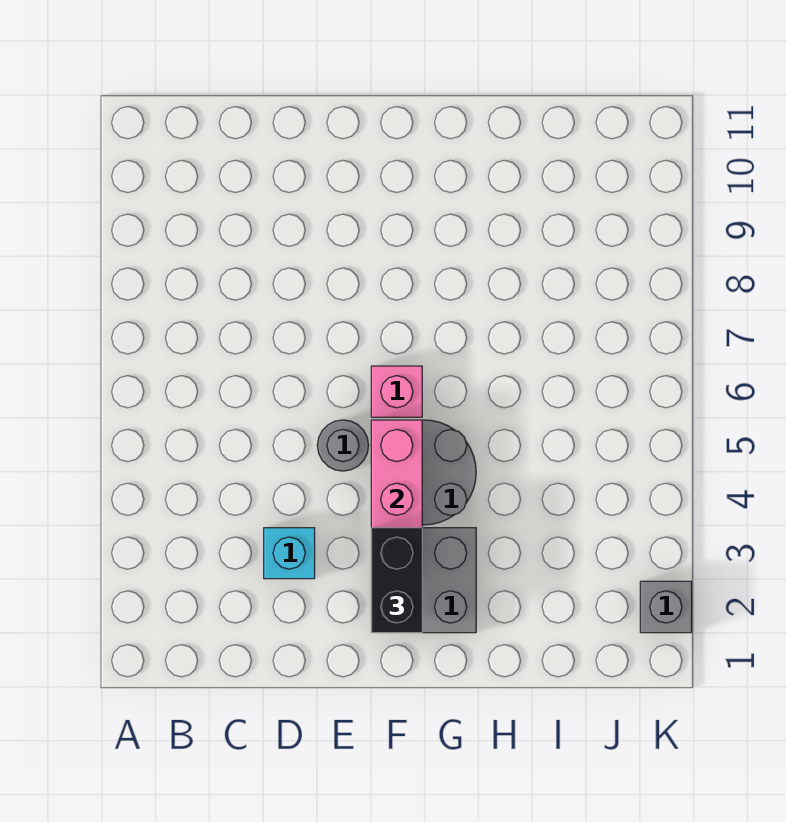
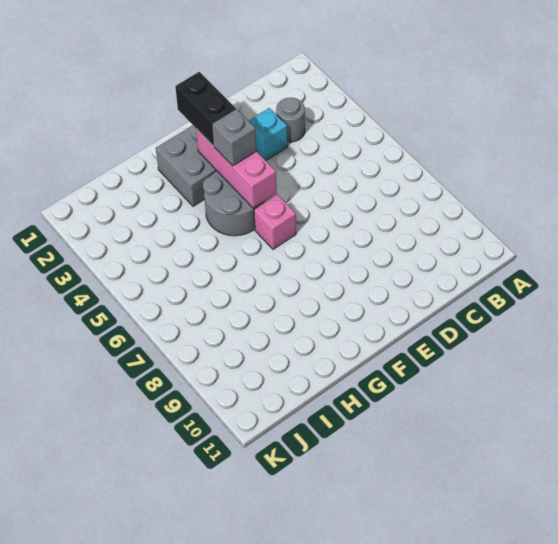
grey 1x1 round brick [317,420,369,471] -> grey 1x1 round brick moved to [276,98,305,142]
grey 1x1 brick [640,581,692,633] -> grey 1x1 brick moved to [213,110,257,166]

